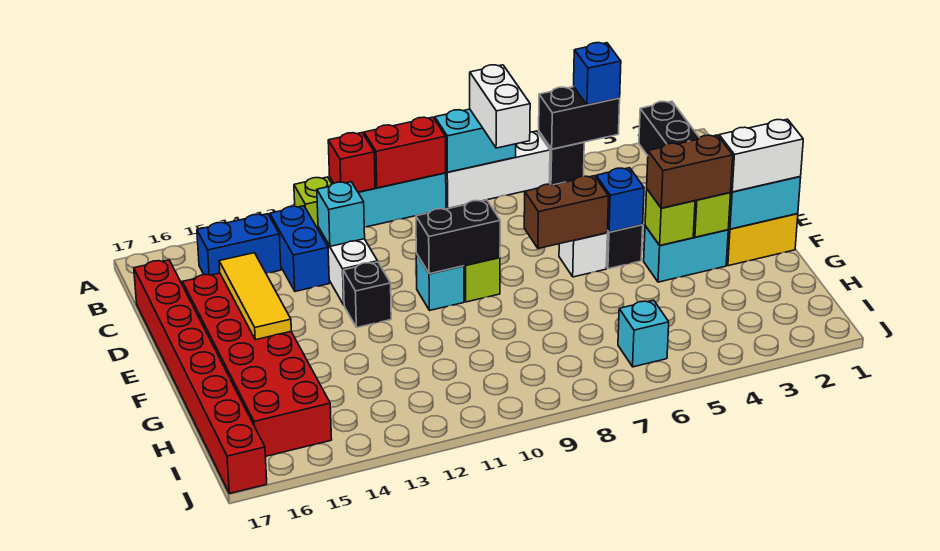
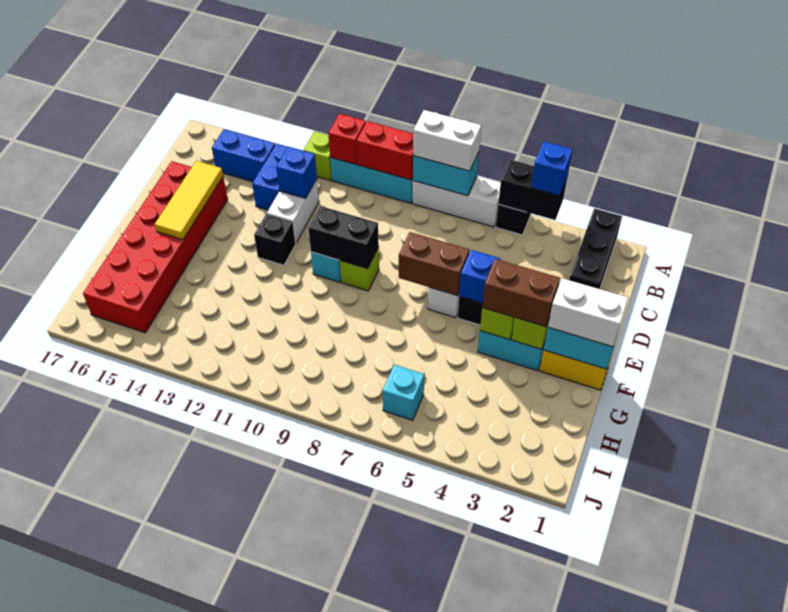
white 1x2 brick [470,65,530,148] -> white 1x2 brick turned to [413,110,481,171]
cyan 1x1 brick [317,182,365,246] -> blue 1x1 brick [276,147,317,199]
red 1x8 brick [134,260,267,494] -> none

